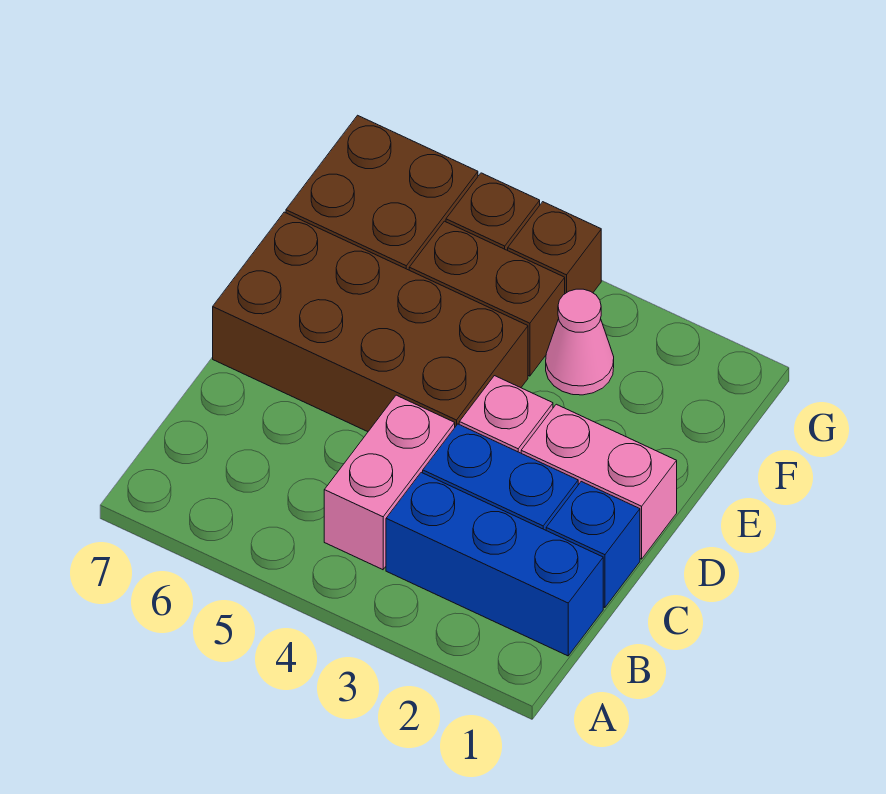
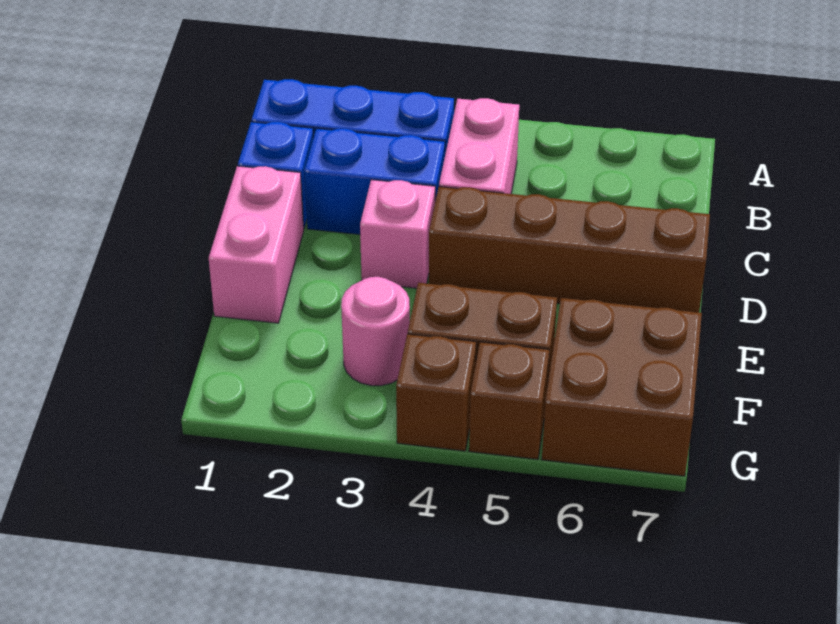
pink 1x2 brick [521,404,677,559] -> pink 1x2 brick turned to [209,166,304,323]
brown 2x4 brick [213,212,528,432] -> brown 1x4 brick [429,187,710,313]
pink 1x1 cone [546,289,614,395] -> pink 1x1 round brick [341,277,410,386]

